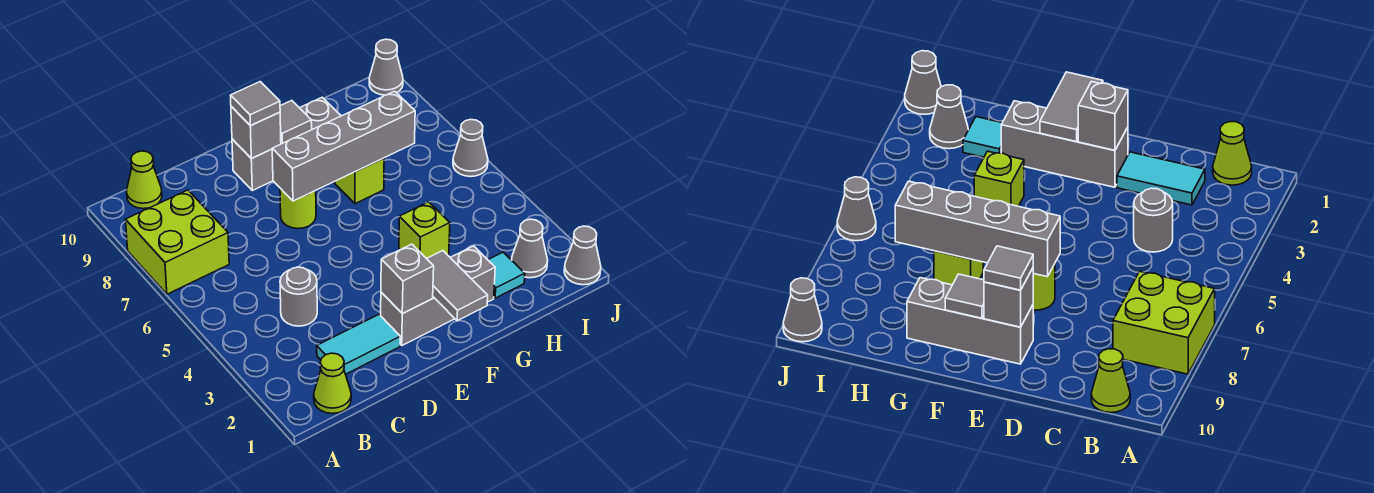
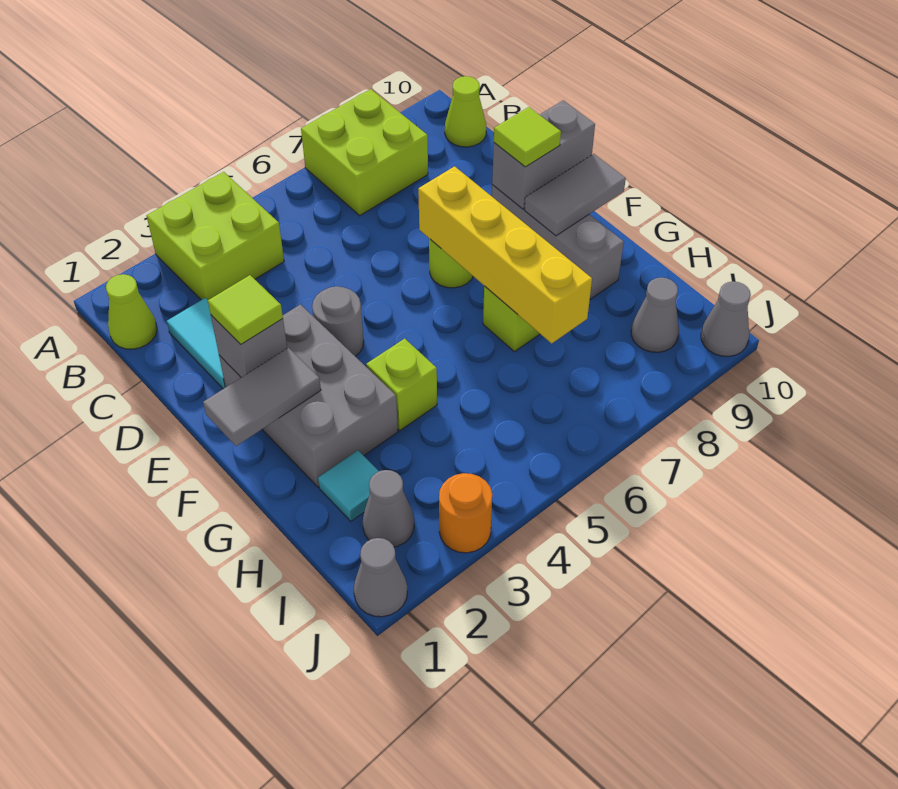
none -> lime 2x2 brick [146,172,284,300]
grey 1x1 round brick [280,267,317,326] -> grey 1x1 round brick moved to [312,286,364,356]
grey 1x3 brick [381,246,495,345] -> grey 2x3 brick [219,304,398,487]
none -> lime 1x1 tile [208,275,283,344]
grey 1x4 brick [272,91,415,201] -> yellow 1x4 brick [418,166,592,343]
grey 1x1 brick [231,106,281,158] -> grey 1x2 brick [492,100,595,209]
grey 1x1 tile [231,82,280,126] -> lime 1x1 tile [494,107,561,167]
grey 1x1 tile [280,100,312,143] -> grey 1x2 tile [524,154,626,236]
none -> orange 1x1 round brick [439,473,492,553]
grey 1x1 cone [453,119,488,177] -> grey 1x1 cone moved to [631,277,679,352]

